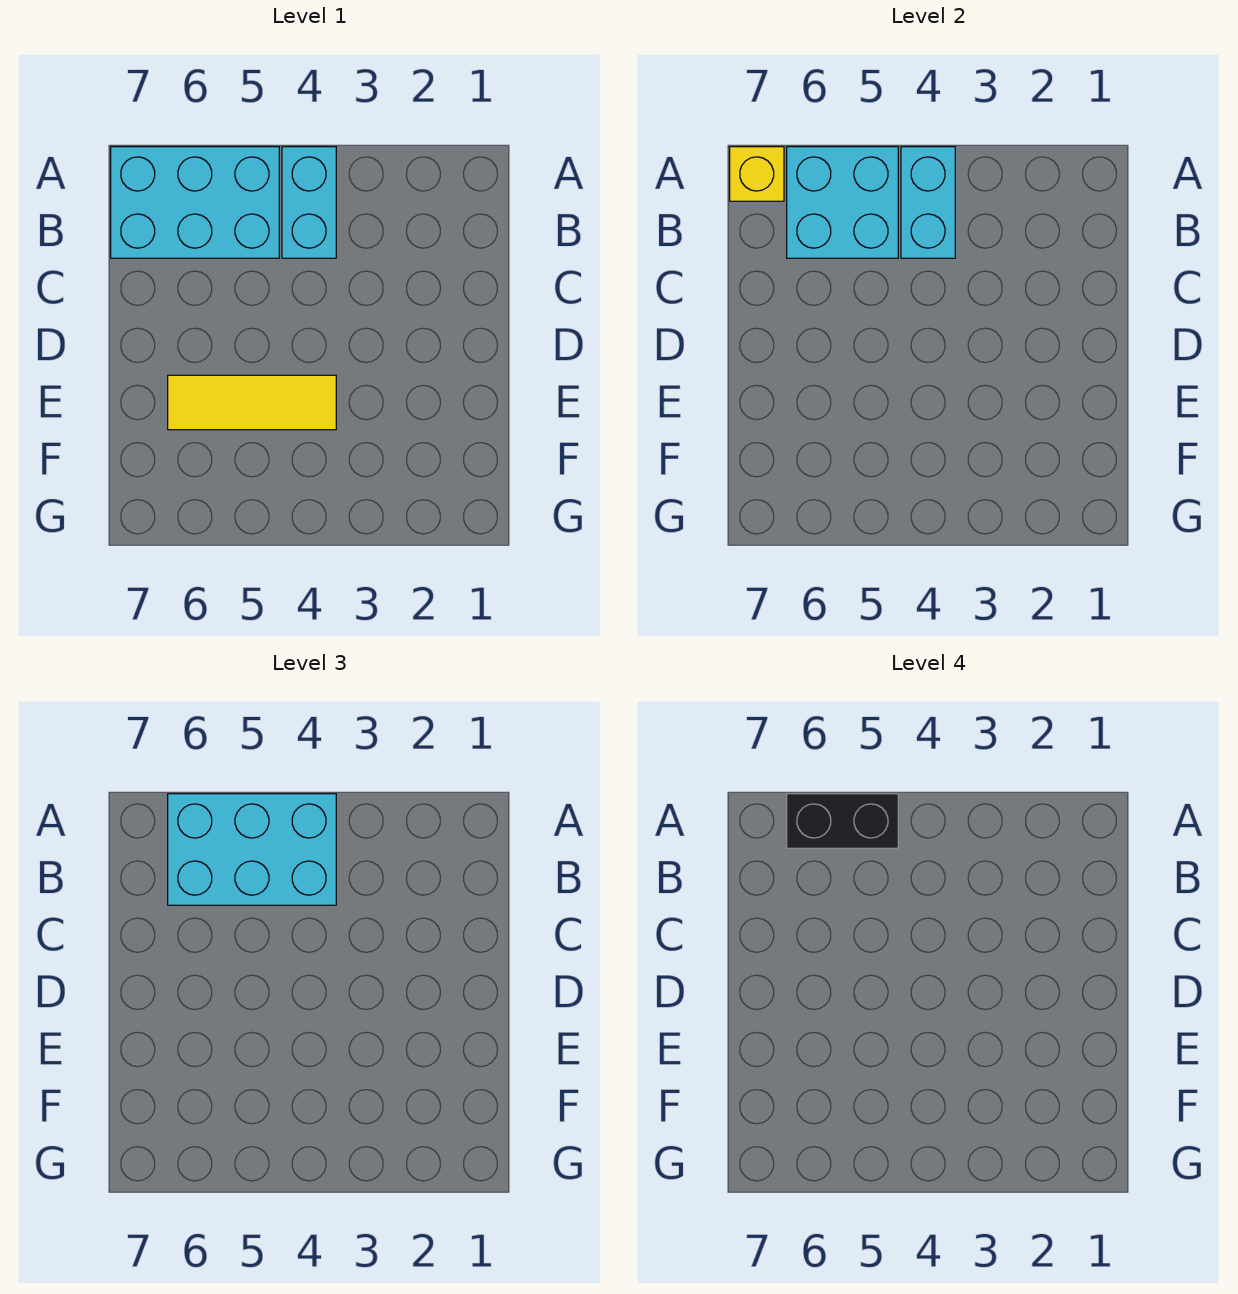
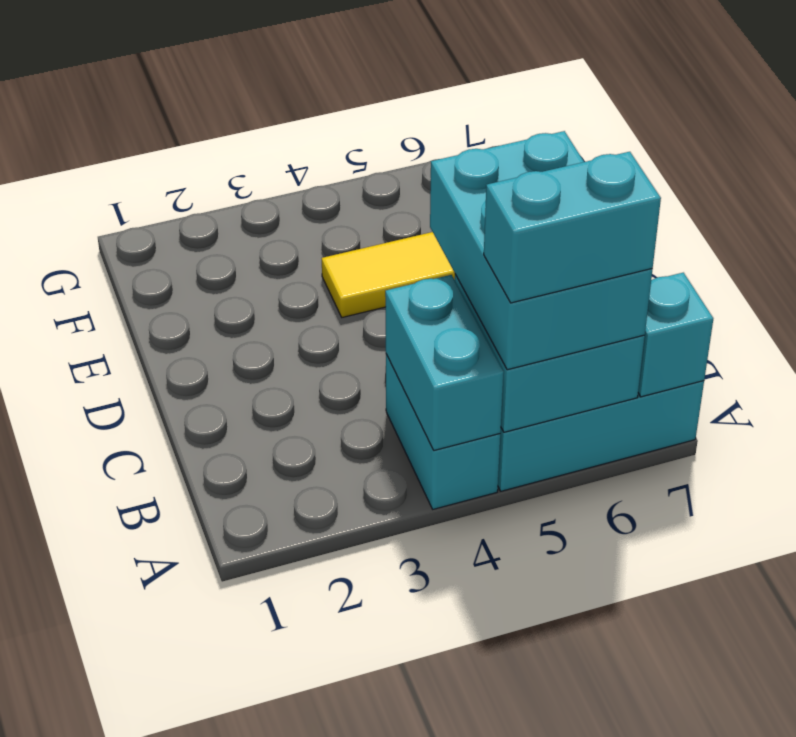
cyan 2x3 brick [168,794,336,905] -> cyan 2x3 brick turned to [430,131,653,370]
black 1x2 brick [787,794,898,848] -> cyan 1x2 brick [484,152,661,303]
yellow 1x1 brick [730,147,784,201] -> cyan 1x1 brick [638,273,713,397]

